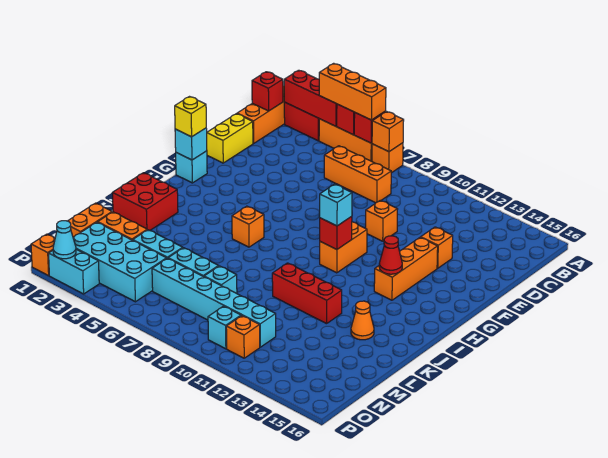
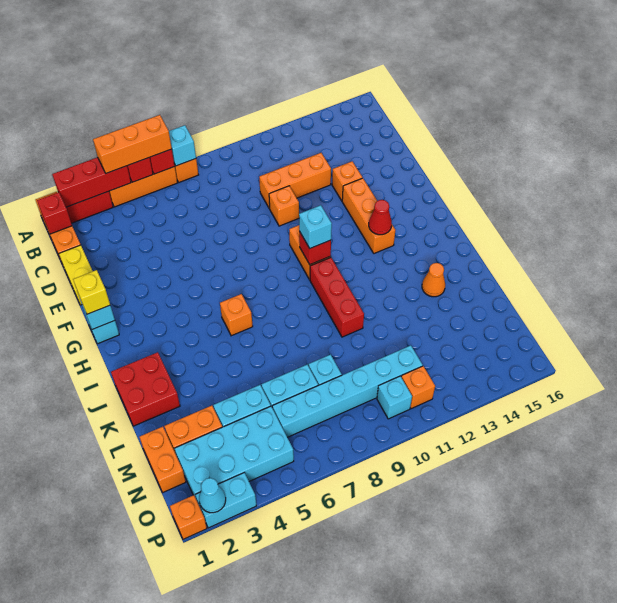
orange 1x1 brick [372,112,404,152] -> cyan 1x1 brick [169,125,196,166]
orange 1x3 brick [324,146,391,203] -> orange 1x3 brick moved to [259,153,331,209]
red 1x3 brick [272,263,342,324] -> red 1x3 brick turned to [310,258,364,337]

